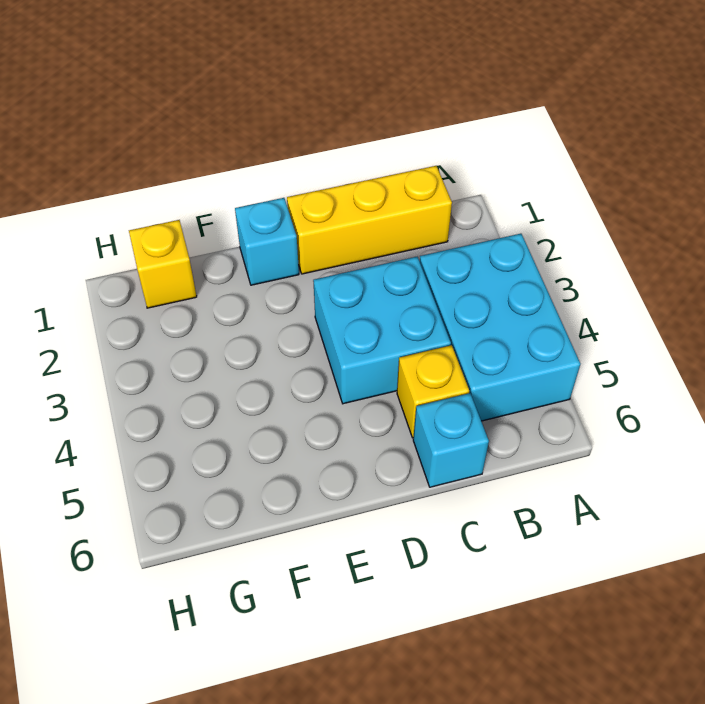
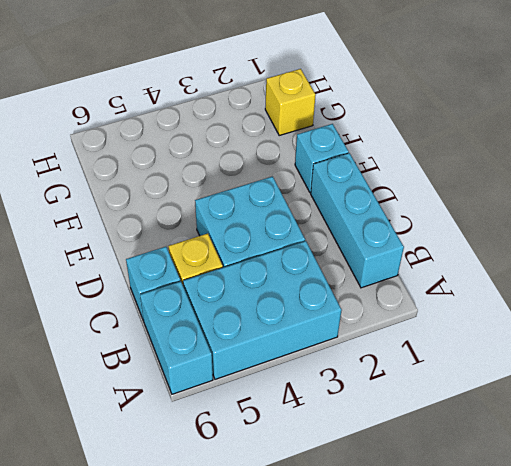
none -> cyan 1x2 brick [140,281,213,394]
yellow 1x3 brick [287,166,452,274] -> cyan 1x3 brick [311,153,404,288]

